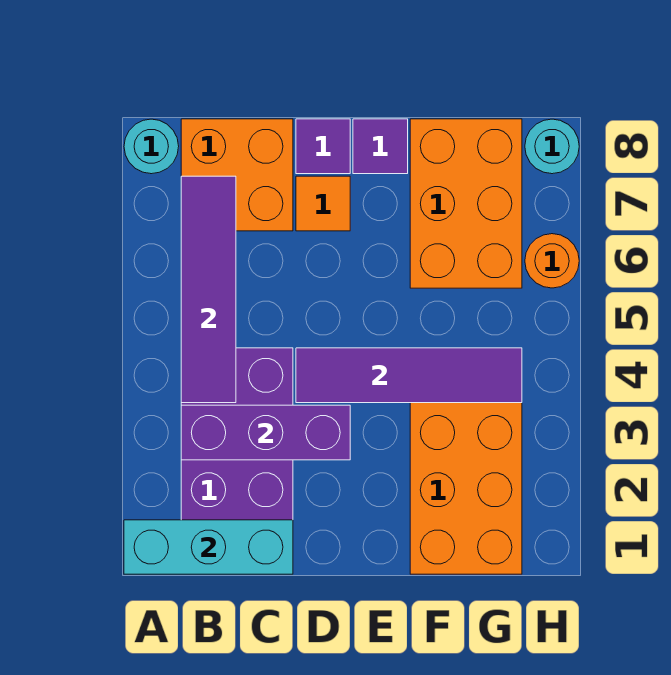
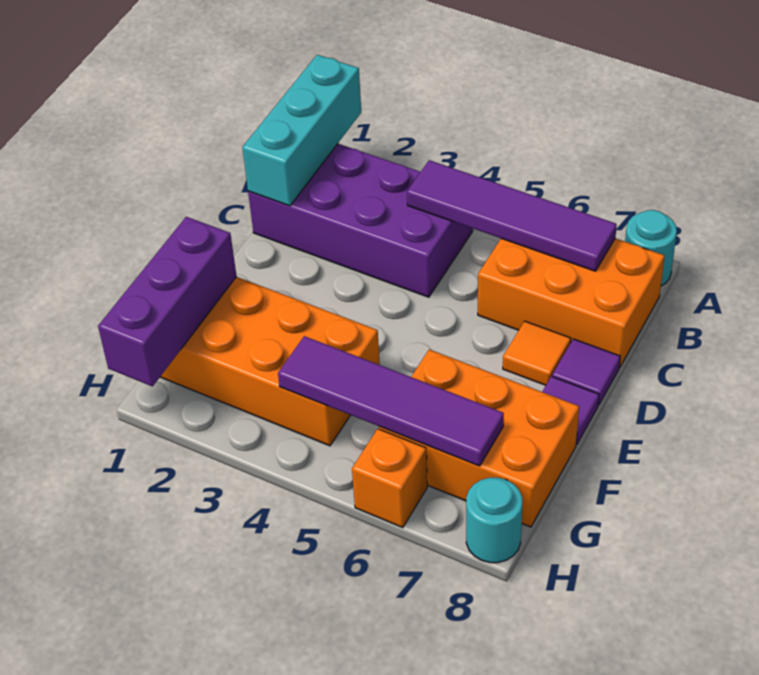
purple 1x3 brick [181,405,350,460] -> purple 1x3 brick moved to [98,217,237,386]
orange 2x2 brick [181,119,293,231] -> orange 2x3 brick [478,238,665,367]
purple 1x4 tile [296,348,522,403] -> purple 1x4 tile turned to [278,336,504,466]
orange 1x1 round brick [525,234,579,288] -> orange 1x1 brick [352,429,427,528]

